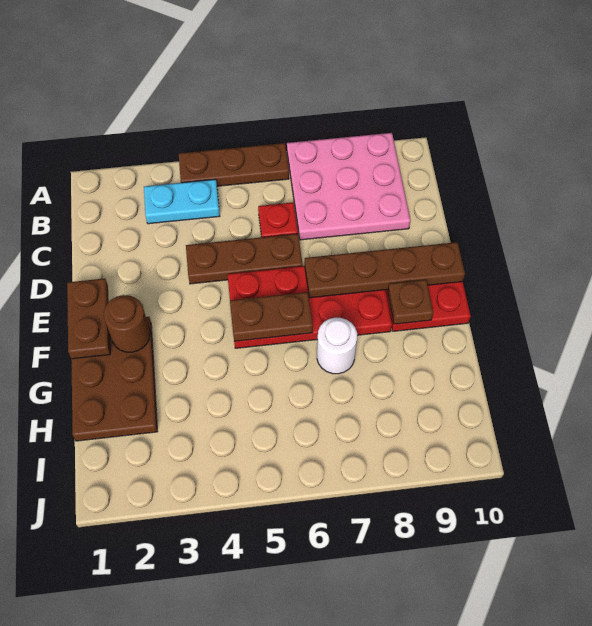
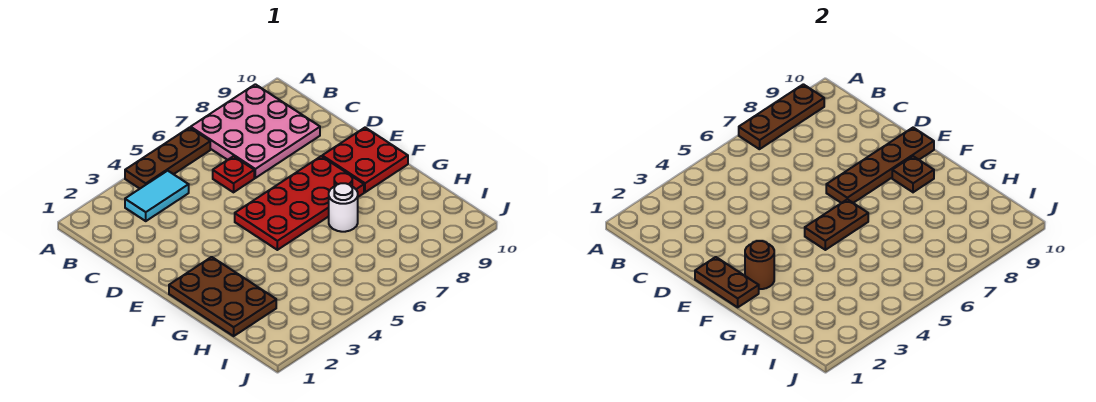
cyan 1x2 plate [144,179,220,224] -> cyan 1x2 tile [125,171,189,221]
brown 1x3 plate [186,234,303,284] -> brown 1x3 plate moved to [739,84,824,149]

